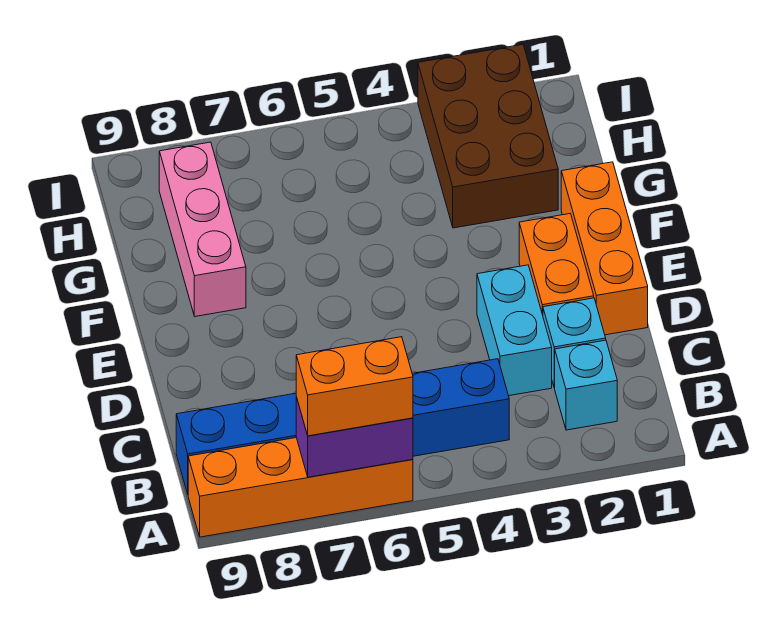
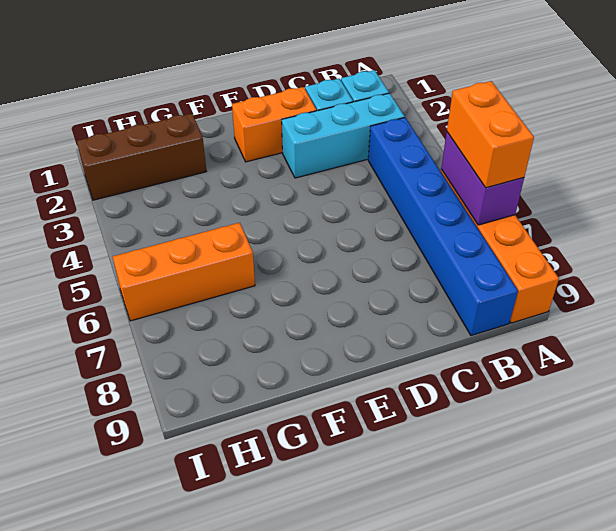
cyan 1x2 brick [477,265,552,396] -> cyan 1x3 brick [282,93,405,178]
orange 1x3 brick [561,162,648,335] -> orange 1x3 brick moved to [113,223,255,321]
pink 1x3 brick [159,142,246,316] -> none
brown 2x3 brick [418,44,558,228] -> brown 1x3 brick [77,113,207,200]

